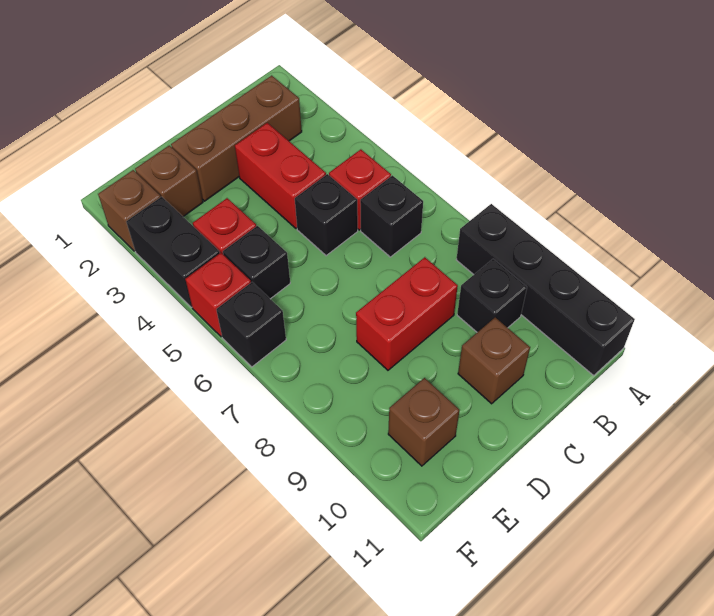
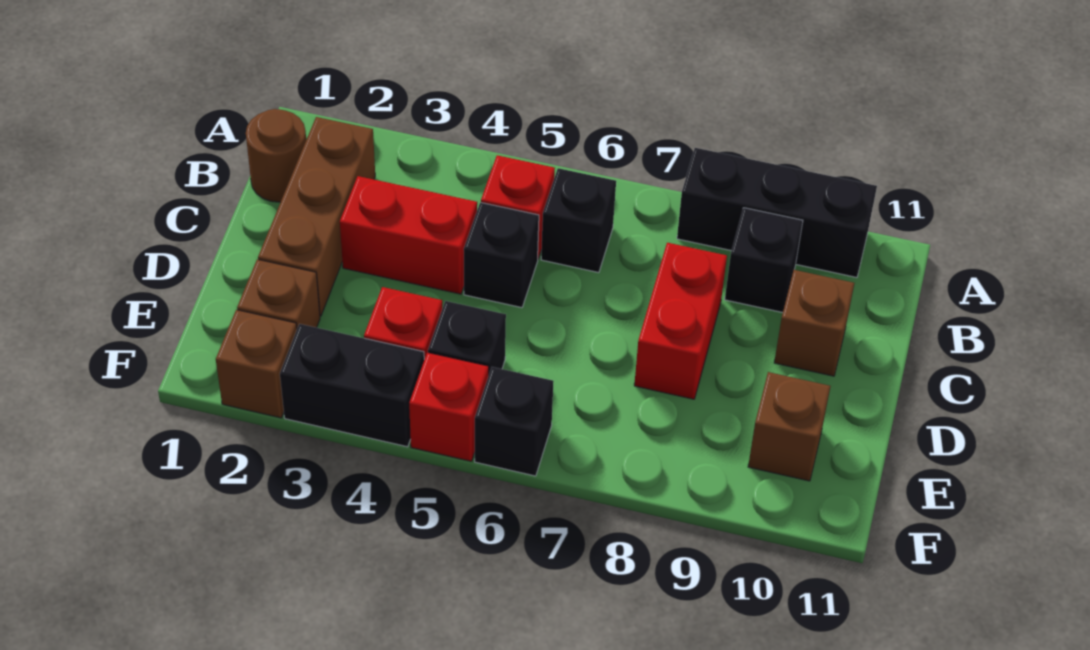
black 1x4 brick [456,204,635,376] -> black 1x3 brick [677,148,877,277]
none -> brown 1x1 round brick [246,109,306,202]

